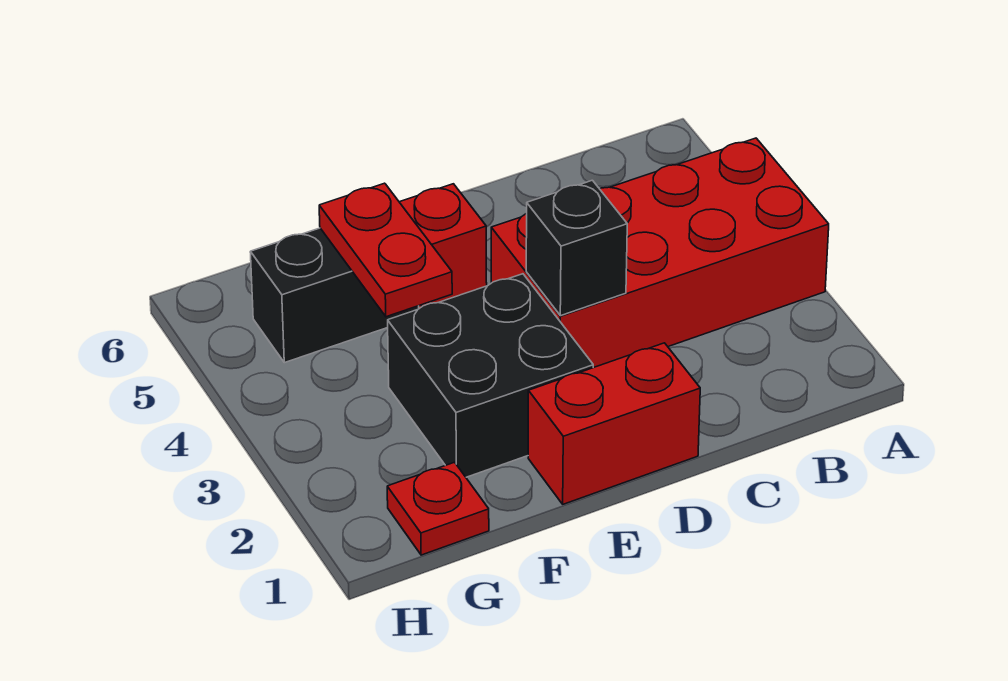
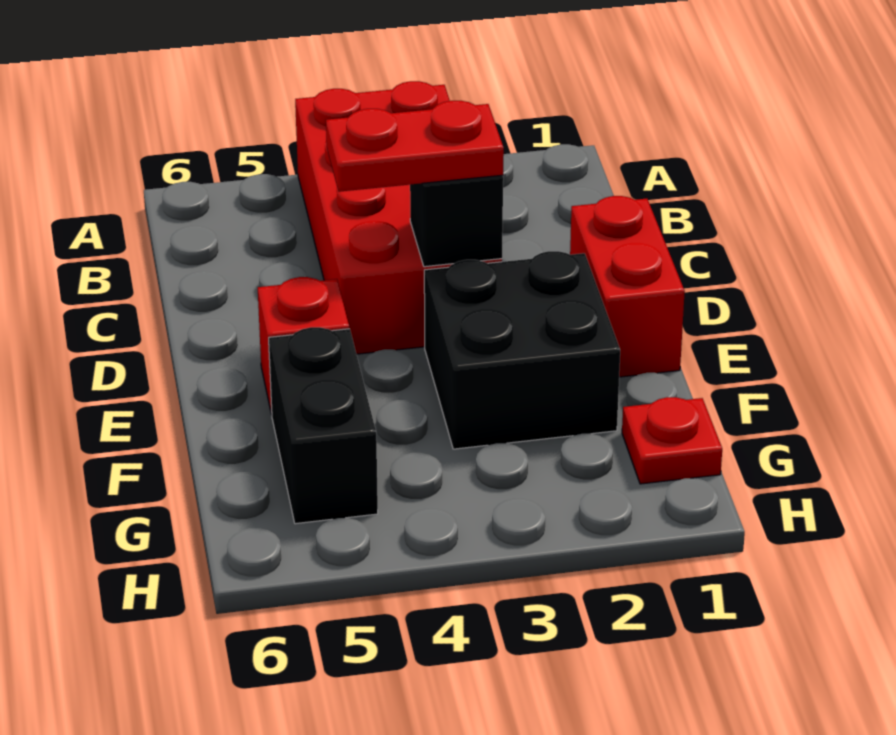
red 1x2 plate [319,183,452,317] -> red 1x2 plate moved to [326,101,504,192]

